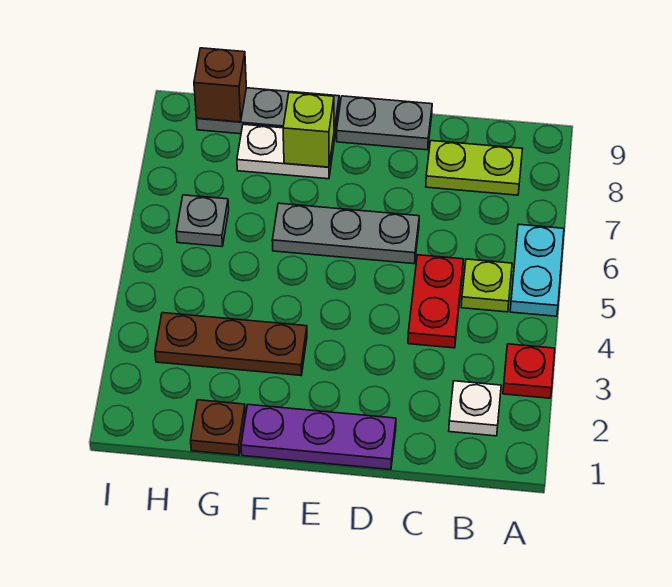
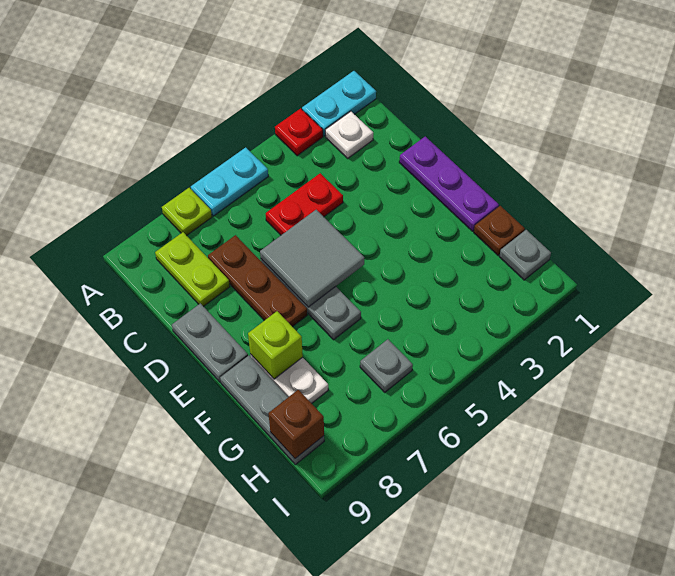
none -> cyan 1x2 plate [302,71,376,136]
lime 1x1 plate [461,259,512,312] -> lime 1x1 plate moved to [162,188,212,236]
none -> grey 2x2 tile [260,210,364,307]
brown 1x3 plate [155,313,307,375] -> brown 1x3 plate moved to [208,235,307,327]
none -> grey 1x1 plate [499,230,551,280]

